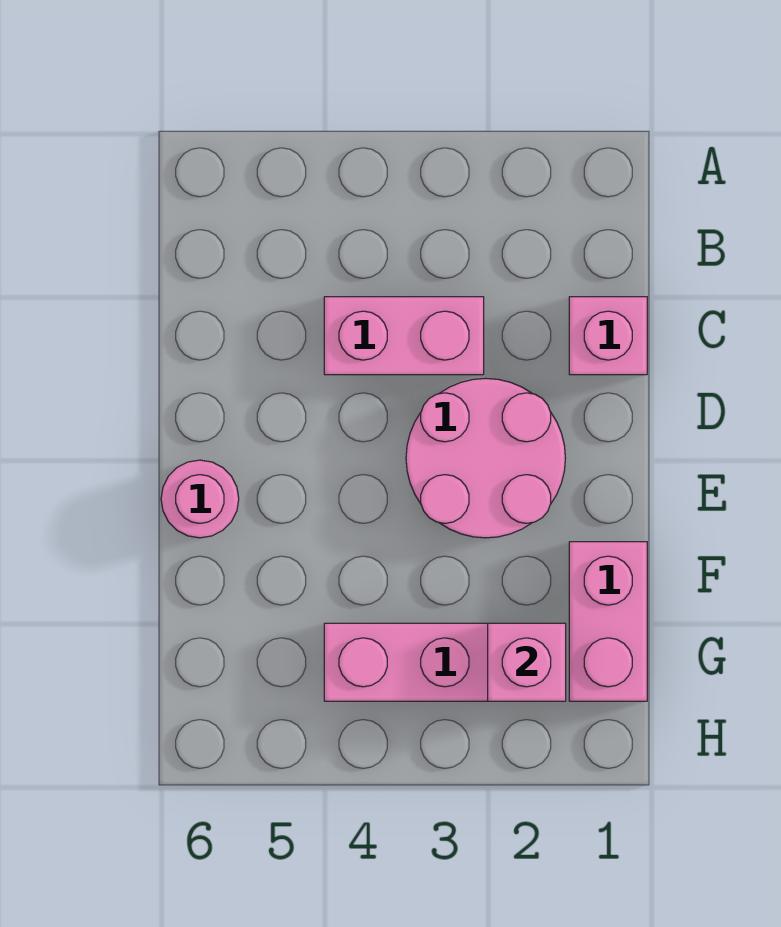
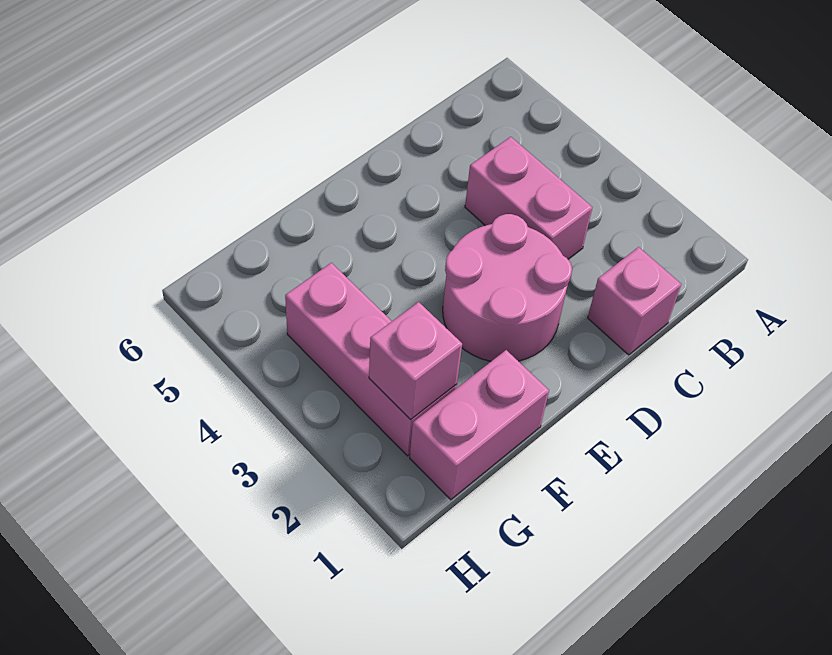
pink 1x1 round brick [161,460,239,538] -> none

